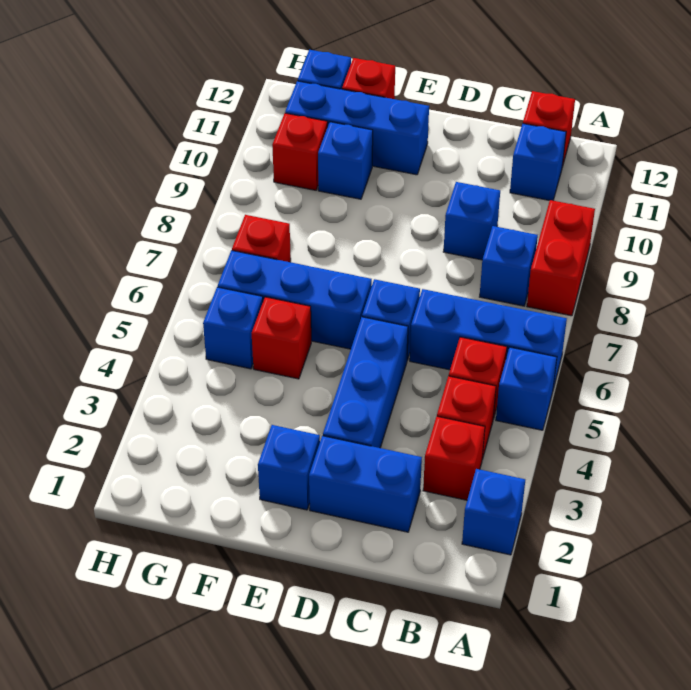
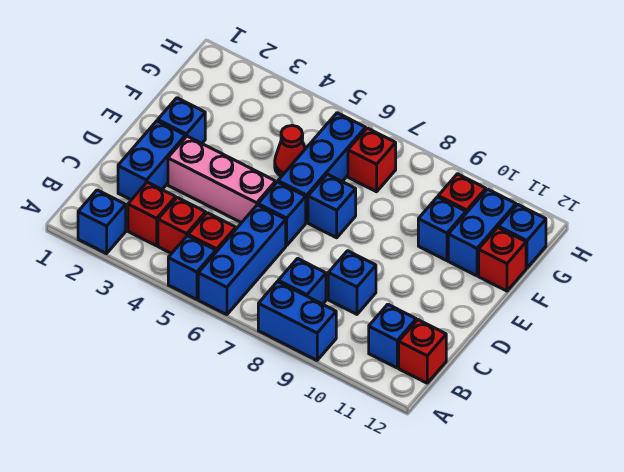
red 1x2 brick [527,200,595,316] -> blue 1x2 brick [258,282,336,360]
blue 1x3 brick [323,317,408,448] -> pink 1x3 brick [168,136,276,223]
blue 1x3 brick [285,81,429,175] -> blue 1x2 brick [448,189,516,276]
red 1x1 brick [252,297,311,379] -> red 1x1 cone [275,125,305,177]
blue 1x1 brick [203,287,263,369] -> blue 1x1 brick moved to [308,174,356,238]

